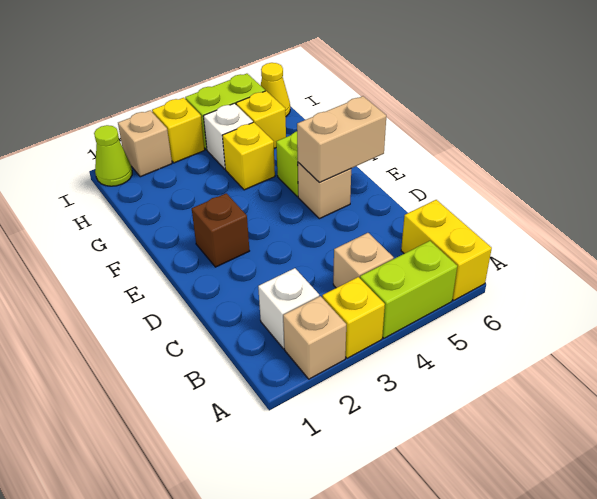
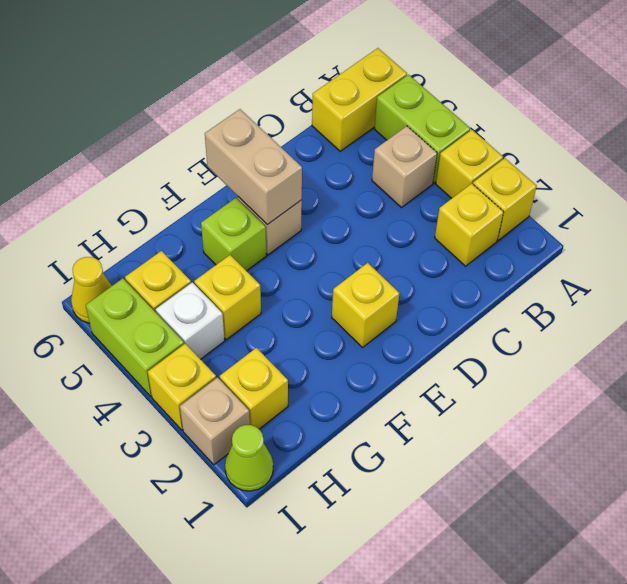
tan 1x1 brick [283,296,346,379] -> yellow 1x1 brick [473,158,537,240]
white 1x1 brick [258,268,319,349] -> yellow 1x1 brick [435,183,504,266]
brown 1x1 brick [192,193,249,267] -> yellow 1x1 brick [332,263,399,348]
none -> yellow 1x1 brick [220,348,288,429]

